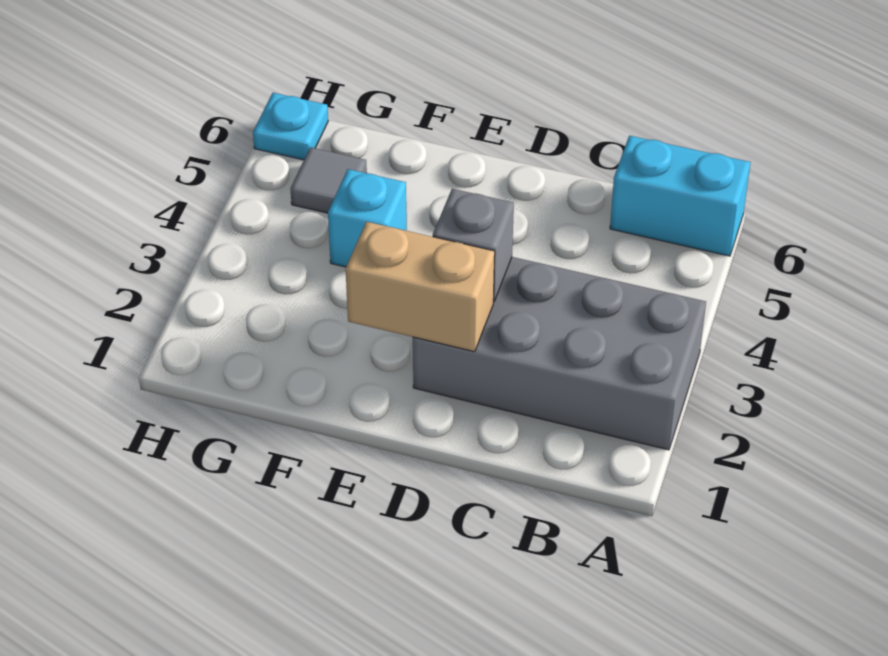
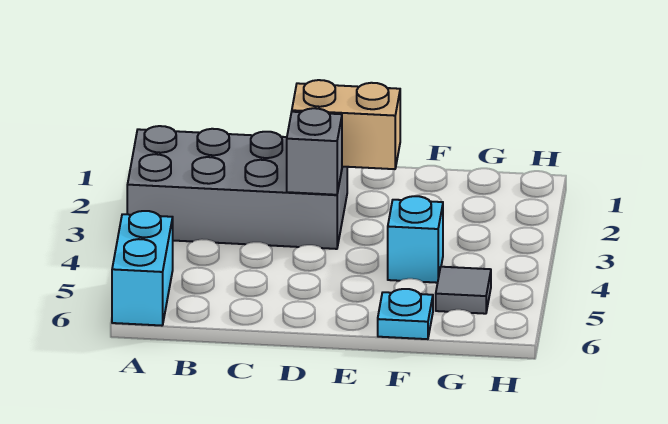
cyan 1x2 brick [610,136,750,256] -> cyan 1x2 brick turned to [112,211,173,326]
cyan 1x1 plate [253,93,328,160] -> cyan 1x1 plate moved to [378,289,433,339]

